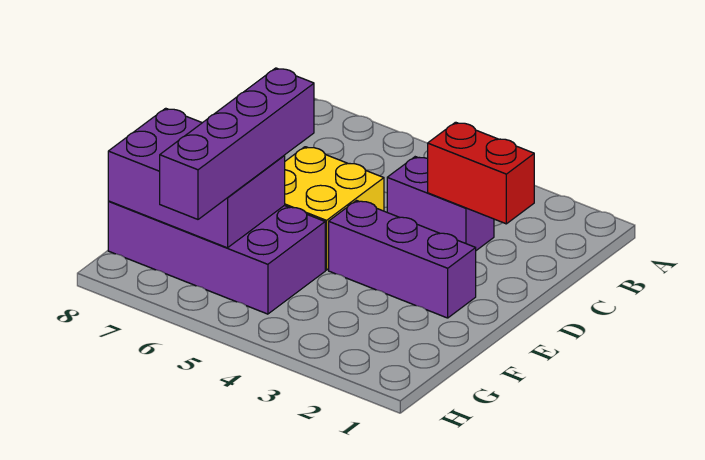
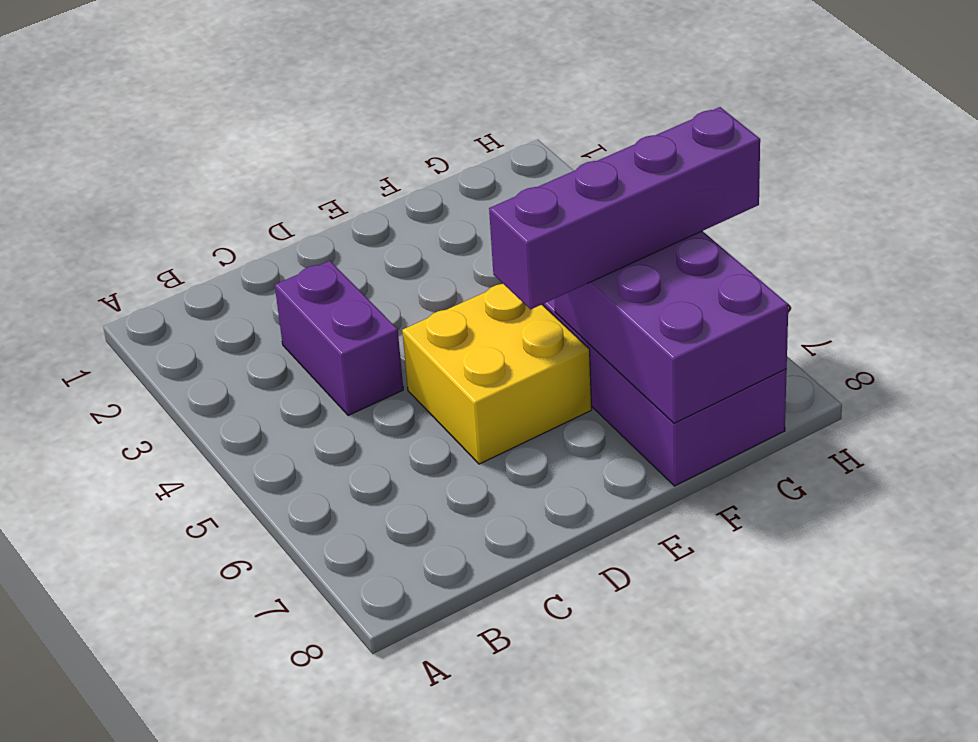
red 1x2 brick [428,122,534,224] -> none
purple 1x3 brick [329,201,476,318] -> none

